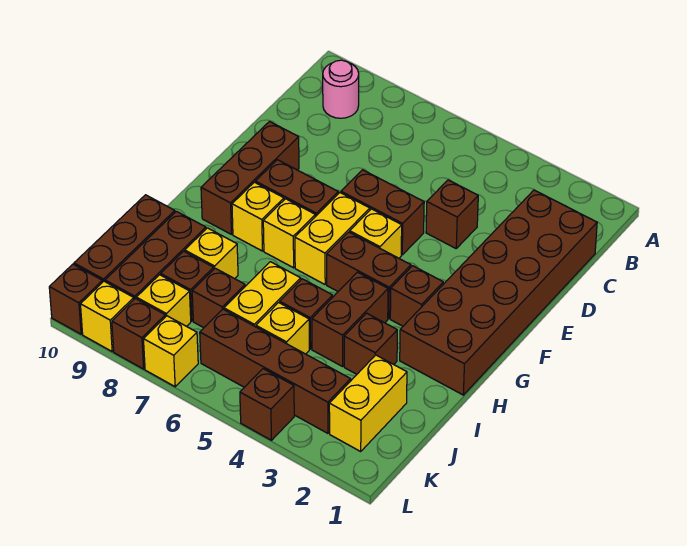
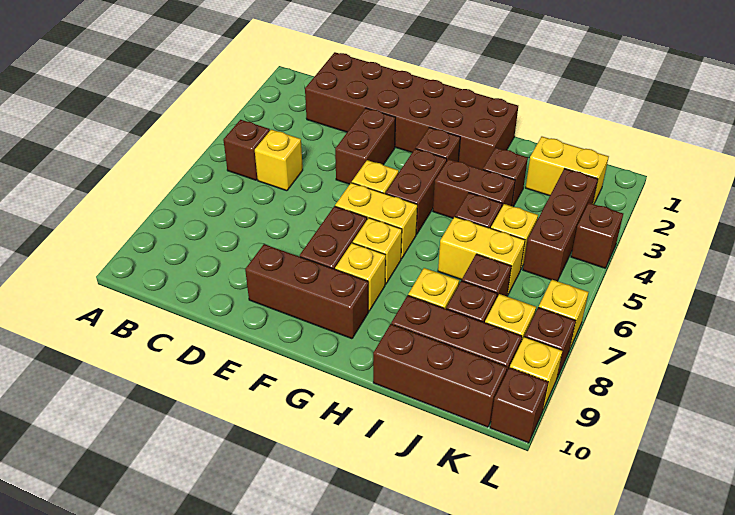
pink 1x1 round brick [323,60,359,118] -> none
none -> yellow 1x1 brick [255,129,303,191]
brown 1x1 brick [426,180,478,248] -> brown 1x1 brick moved to [223,120,270,180]
brown 1x2 brick [341,170,424,255] -> brown 1x2 brick moved to [335,108,396,184]
brown 1x4 brick [200,309,351,433] -> brown 1x3 brick [523,169,598,281]

